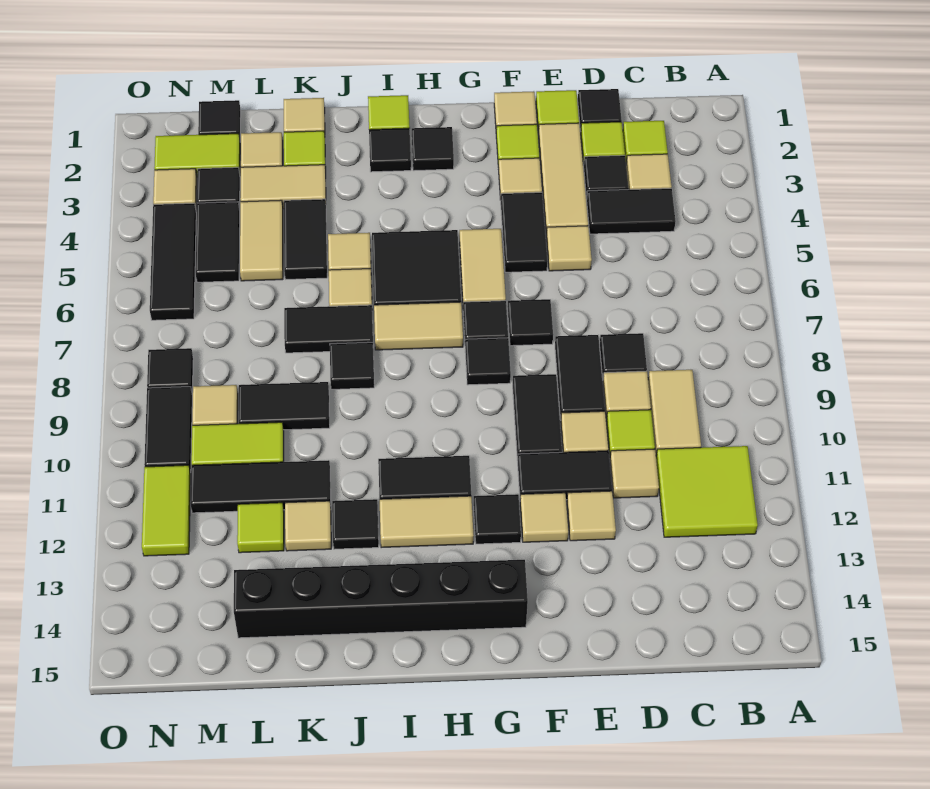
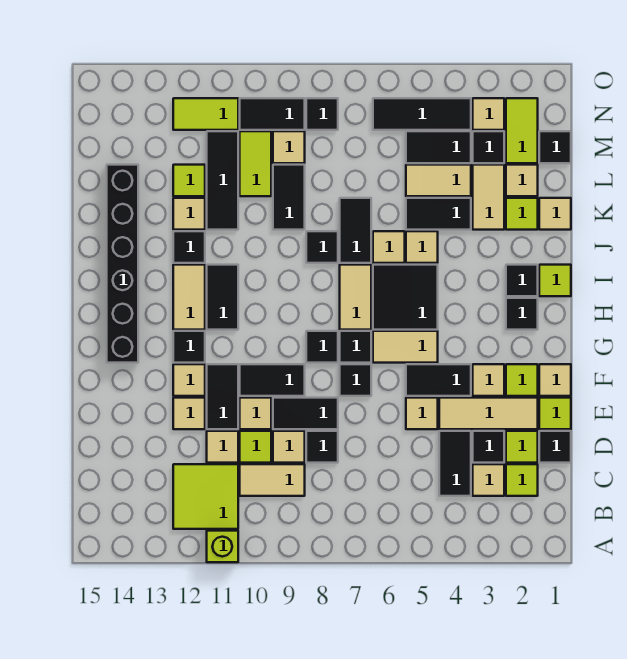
none -> lime 1x1 brick [207,531,238,562]

